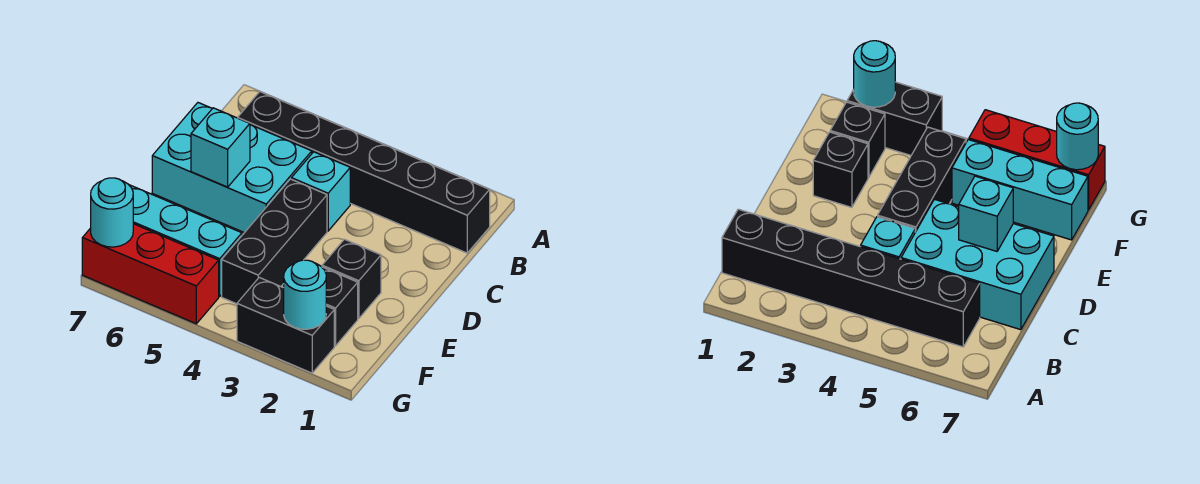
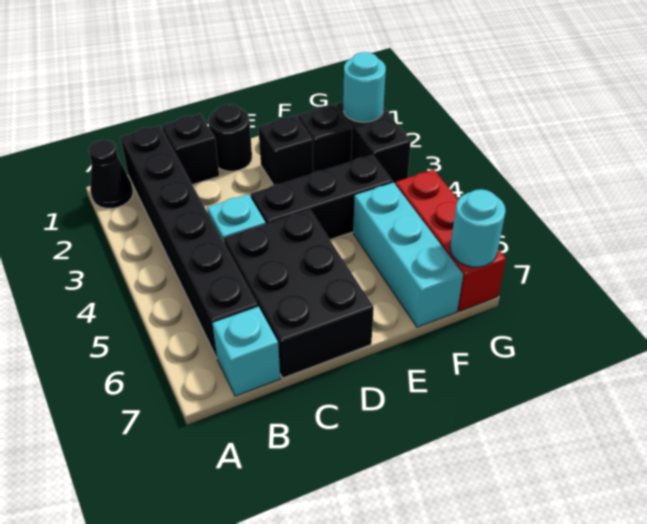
none -> black 1x1 cone [89,140,133,208]
none -> black 1x1 brick [162,114,219,185]
cyan 2x3 brick [152,103,312,233] -> black 2x3 brick [224,210,374,378]
none -> black 1x1 round brick [209,104,252,171]
cyan 1x1 brick [191,108,250,187] -> cyan 1x1 brick moved to [212,307,280,396]

